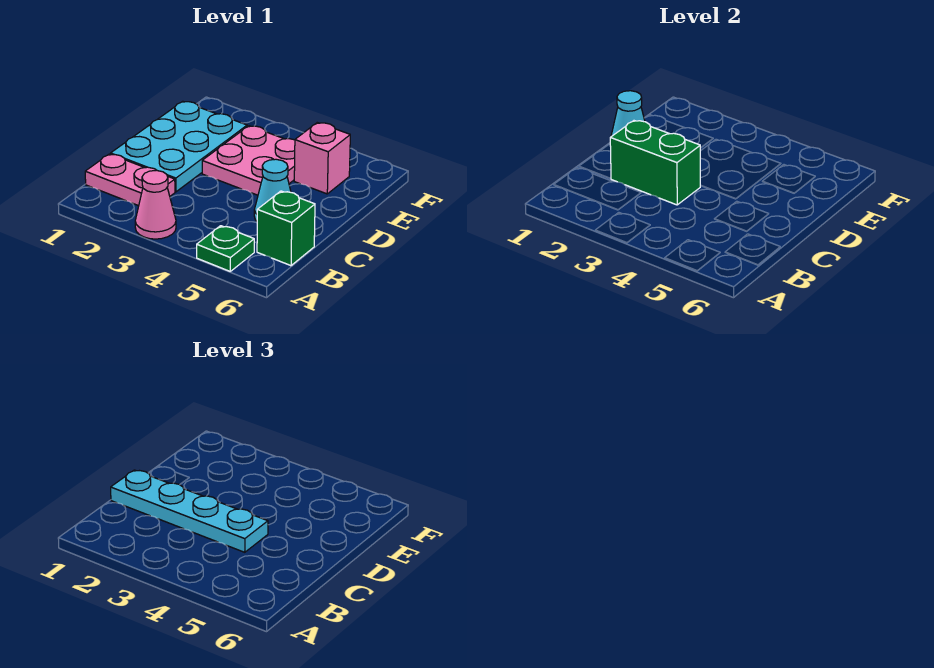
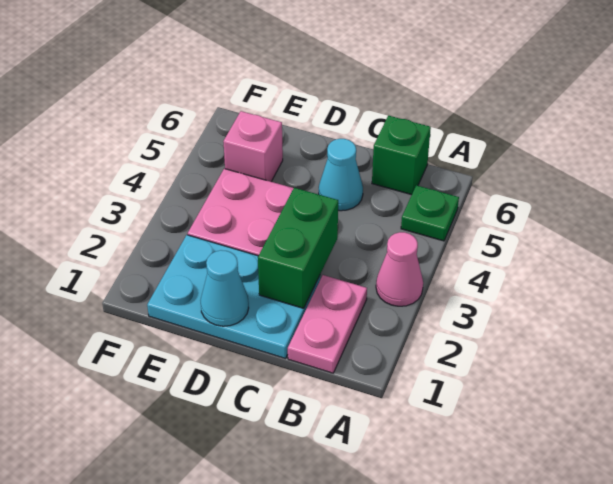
cyan 1x4 plate [111,470,268,552] -> none

